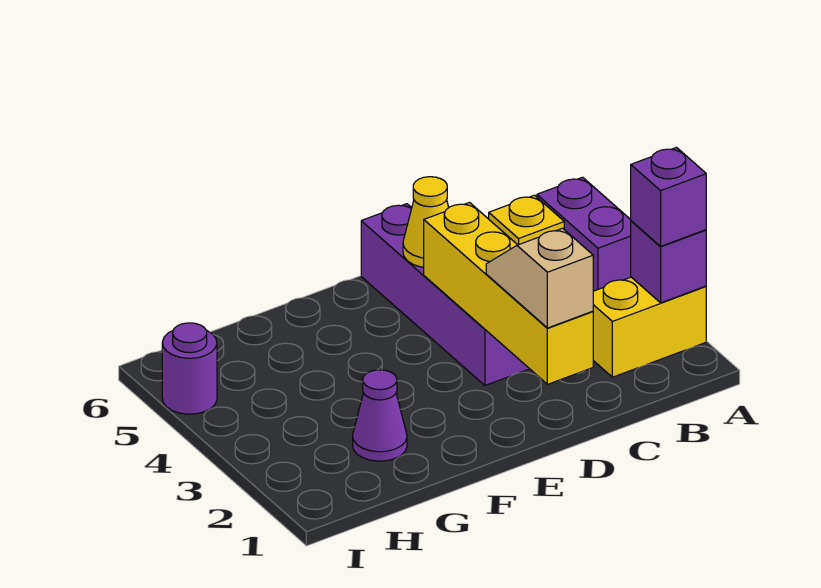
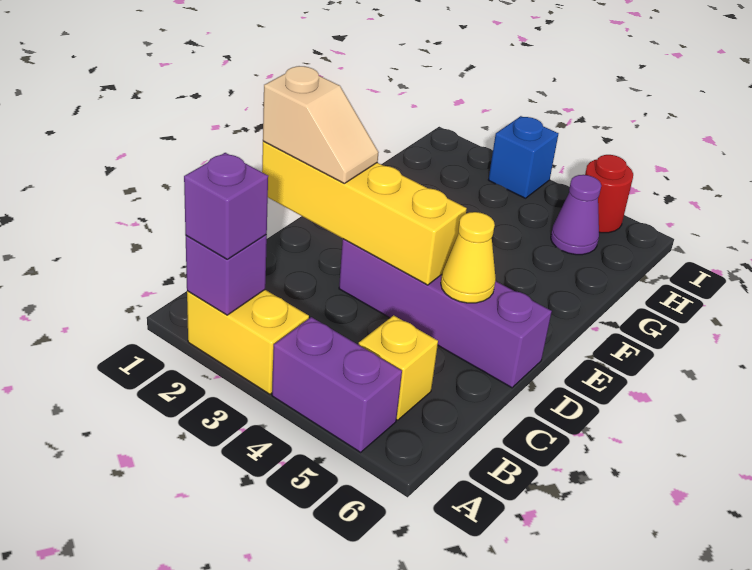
yellow 1x2 brick [593,277,706,377] -> yellow 1x2 brick turned to [187,290,309,394]
purple 1x1 cone [353,370,407,461] -> purple 1x1 cone moved to [551,175,601,255]
none -> blue 1x1 brick [488,116,558,198]
purple 1x1 round brick [162,323,217,414] -> red 1x1 round brick [585,155,633,233]

